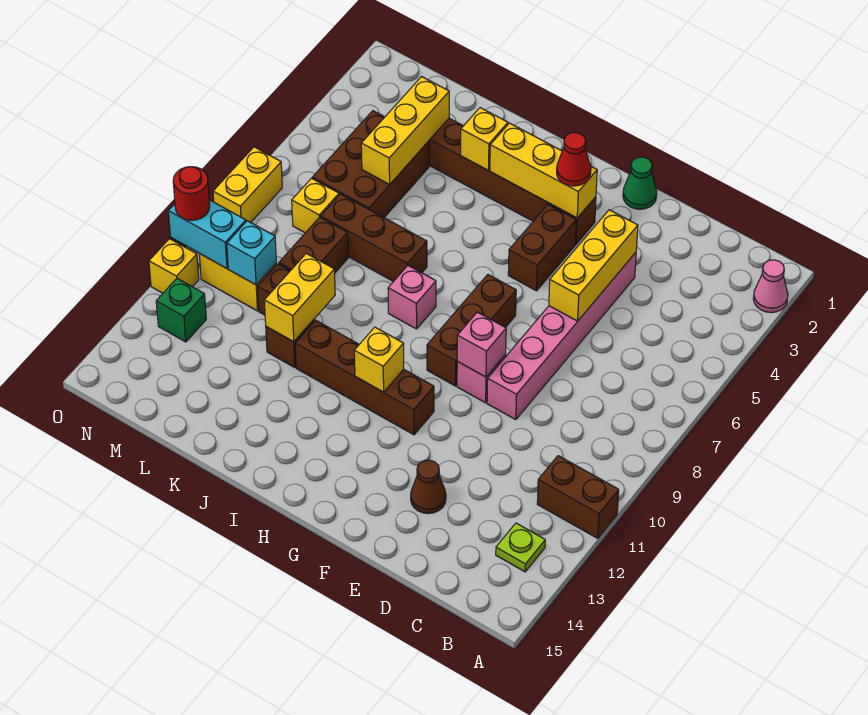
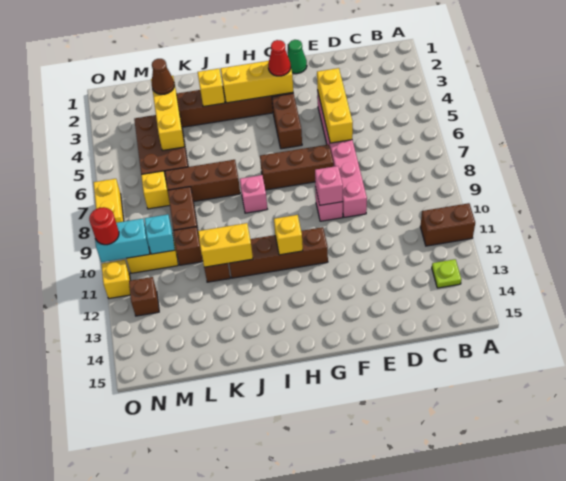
pink 1x1 cone [753,260,788,313] -> none
brown 1x1 cone [411,460,446,514] -> brown 1x1 cone moved to [152,59,174,94]
brown 1x3 brick [427,275,516,386] -> brown 1x3 brick turned to [260,145,334,190]
yellow 1x2 brick [264,253,335,342] -> yellow 1x2 brick turned to [198,223,253,267]
green 1x1 brick [156,278,206,342] -> brown 1x1 brick [129,277,159,316]

